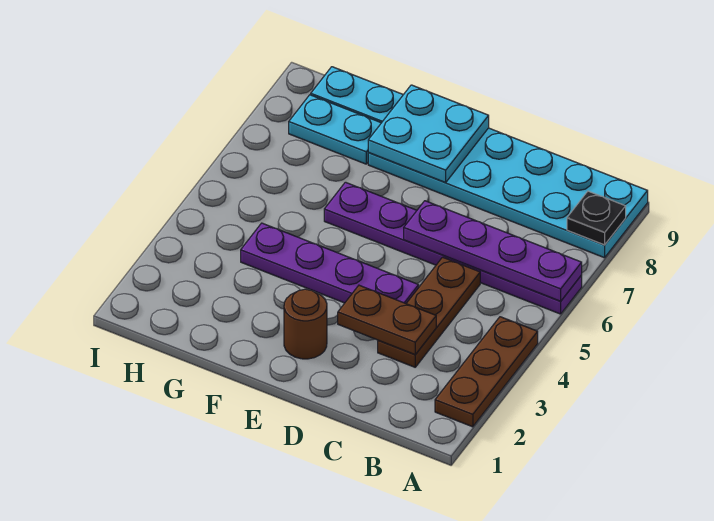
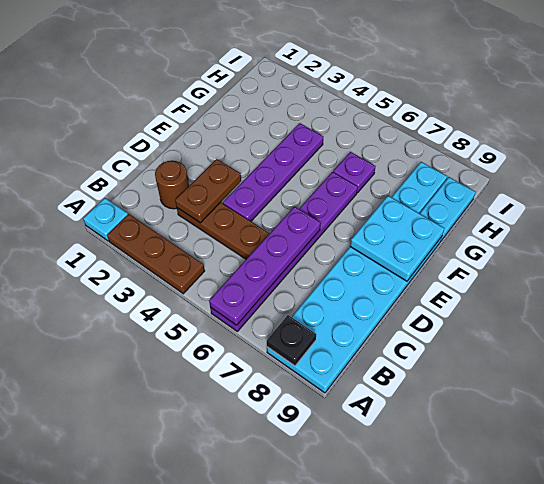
none -> cyan 1x1 plate [83,198,128,241]
brown 1x1 round brick [284,289,327,359] -> brown 1x1 round brick moved to [155,161,189,209]
none -> purple 1x1 plate [333,152,375,193]

